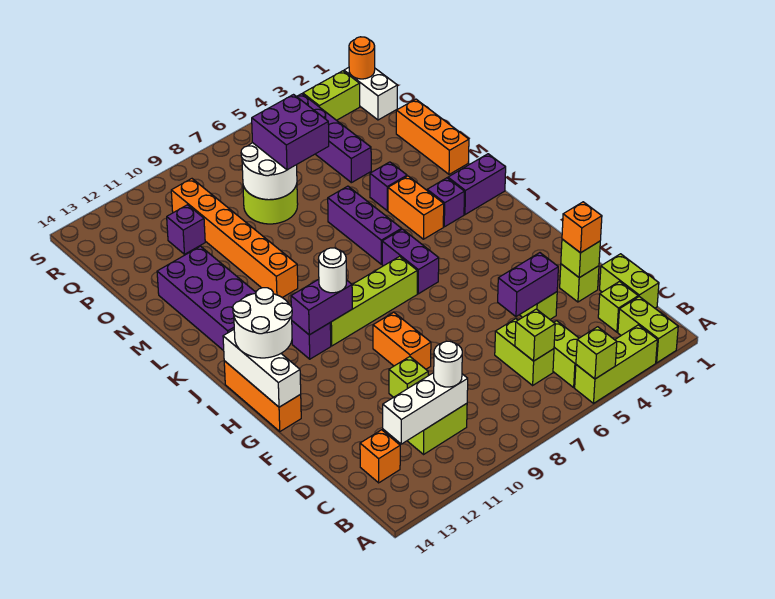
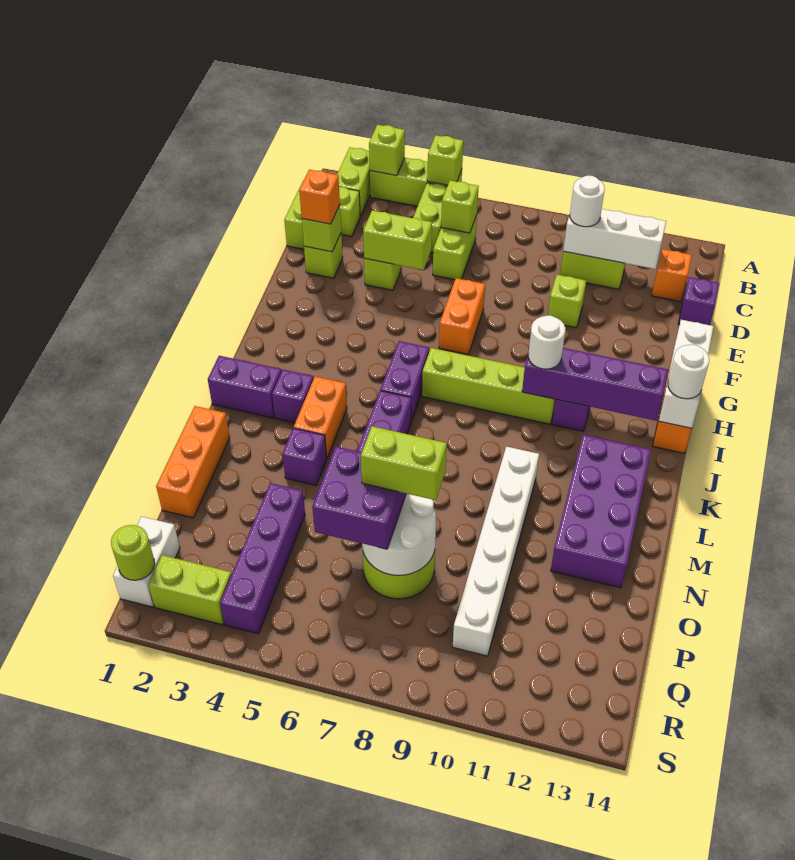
none -> lime 1x1 brick [369,125,405,176]
purple 1x2 brick [498,253,558,317] -> lime 1x2 brick [363,210,432,270]
orange 1x2 brick [373,312,431,369] -> orange 1x2 brick moved to [439,278,485,355]
white 2x2 round brick [233,288,292,358] -> white 1x1 round brick [668,345,709,399]
purple 1x2 brick [291,279,352,335] -> purple 1x4 brick [522,348,668,421]
orange 1x6 brick [171,179,298,298] -> white 1x6 brick [453,447,539,656]
none -> lime 1x2 brick [361,426,447,500]
purple 1x1 brick [167,205,205,254] -> purple 1x1 brick moved to [678,277,719,325]
orange 1x1 round brick [349,37,375,79] -> lime 1x1 round brick [111,525,155,580]

